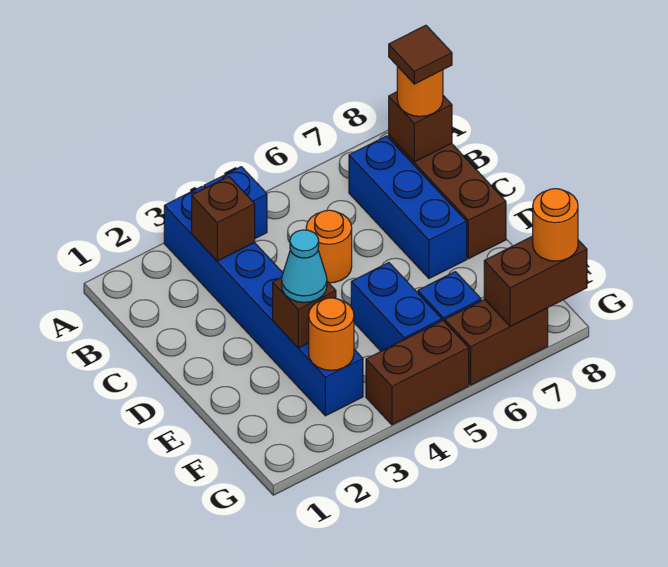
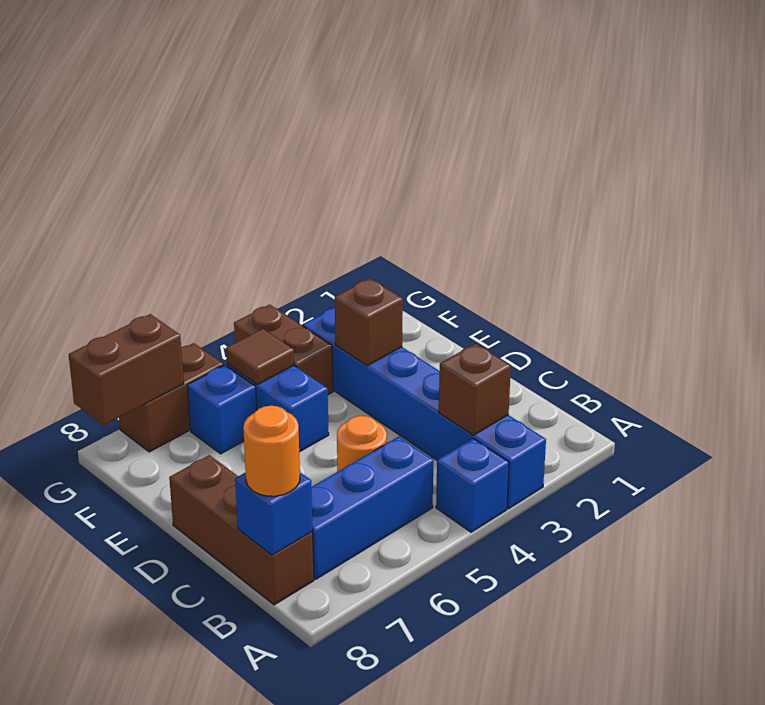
blue 1x3 brick [349,136,467,278] -> blue 1x3 brick turned to [311,437,433,579]
brown 1x1 brick [389,92,452,162] -> blue 1x1 brick [235,472,313,555]
brown 1x1 tile [389,25,452,84] -> brown 1x1 tile moved to [226,329,294,384]
cyan 1x1 cone [282,230,327,303] -> none
orange 1x1 round brick [309,298,354,370] -> none
brown 1x2 brick [366,320,469,425] -> brown 1x2 brick turned to [234,304,333,395]
orange 1x1 round brick [533,189,578,261] -> none

